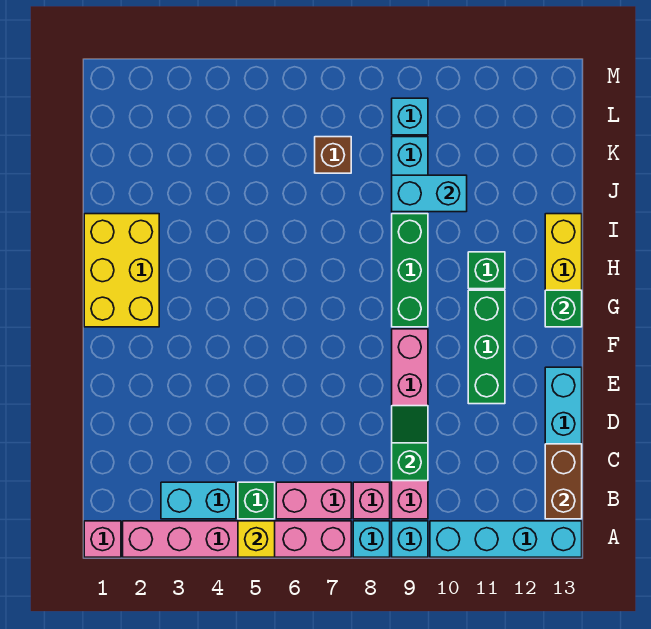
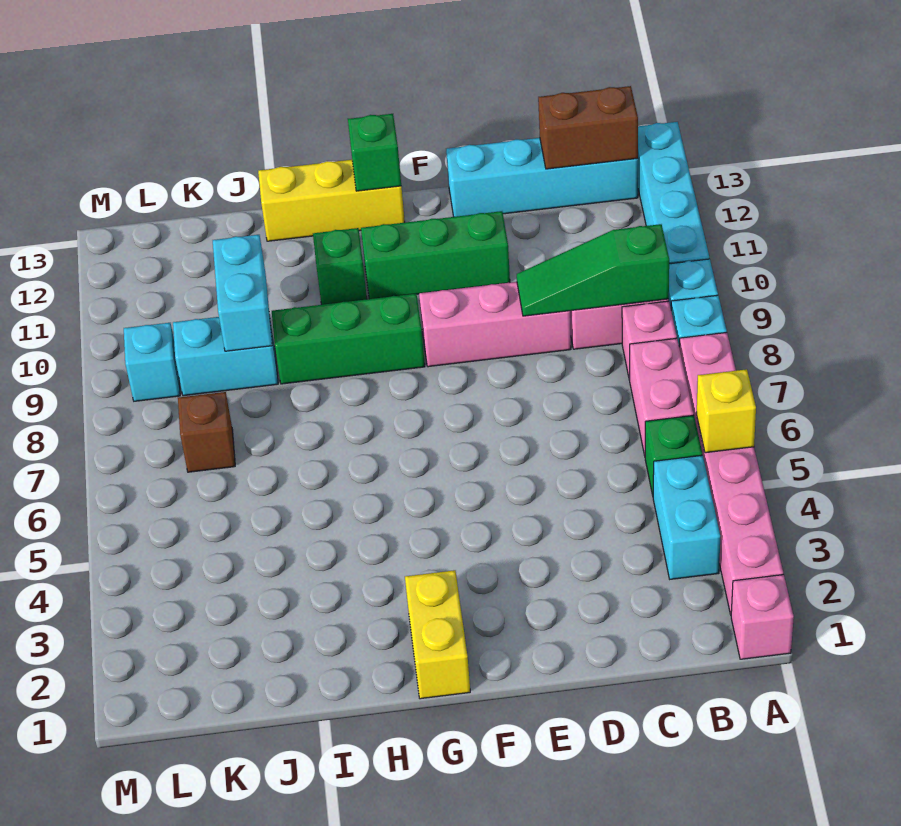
green 1x2 slope [392,406,428,481] -> green 1x3 slope [517,224,669,316]
yellow 2x3 brick [84,214,159,327] -> yellow 1x2 brick [405,570,470,699]

